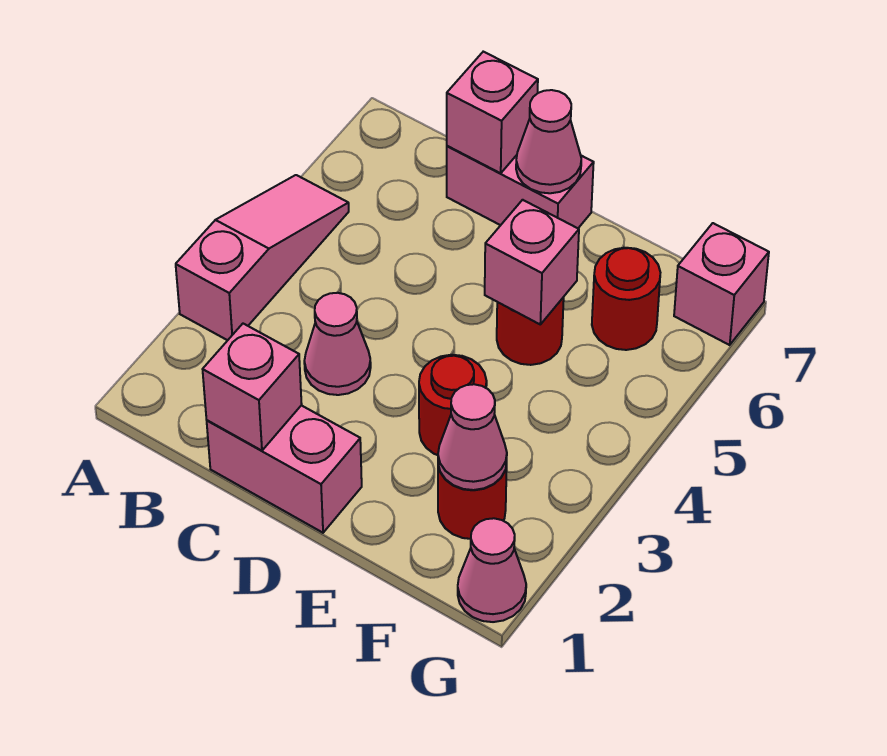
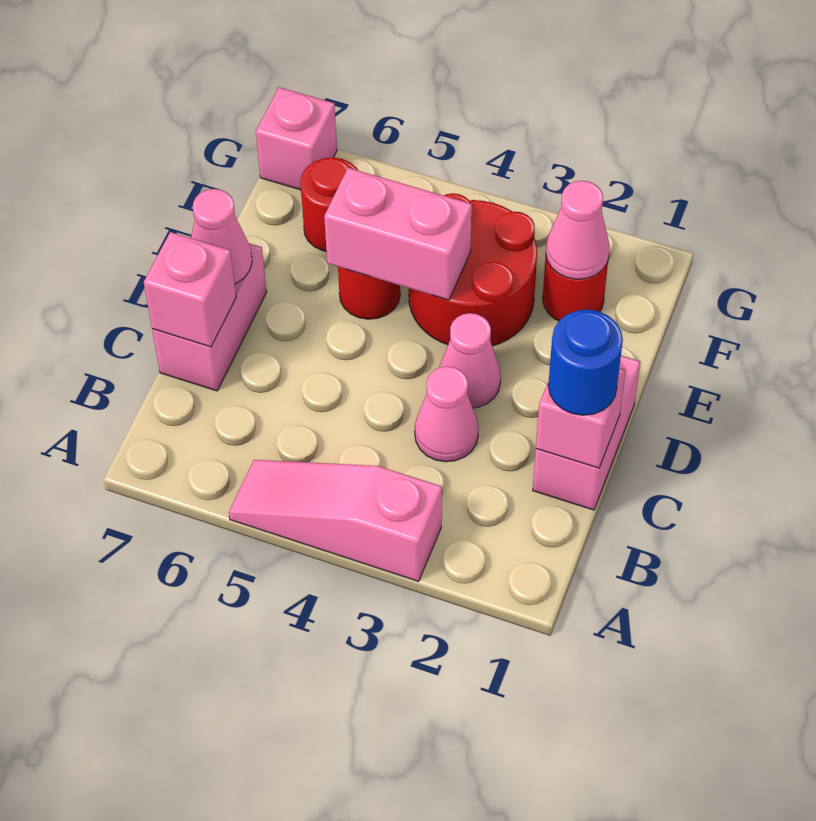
none -> blue 1x1 round brick [548,310,623,415]
red 1x1 round brick [419,355,487,455] -> red 2x2 round brick [409,193,537,346]
pink 1x1 brick [485,200,579,324] -> pink 1x2 brick [324,168,472,300]
pink 1x1 cone [458,518,526,622] -> pink 1x1 cone moved to [439,313,501,408]

